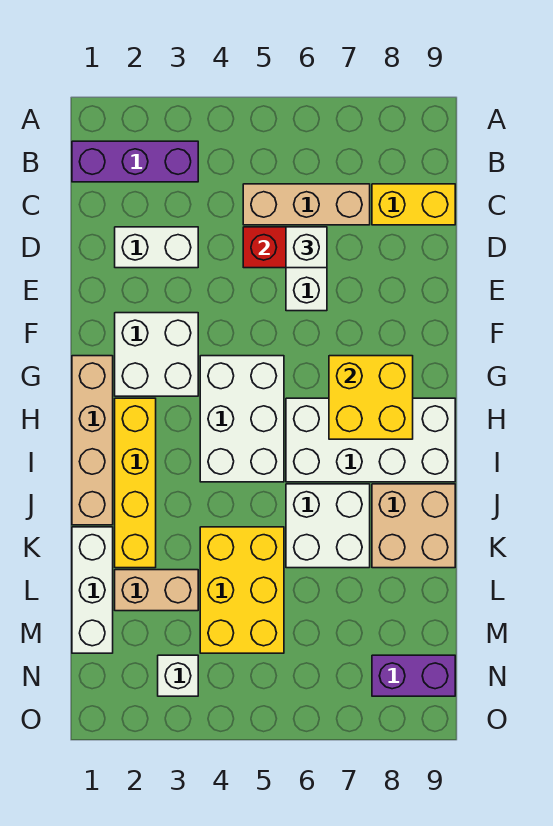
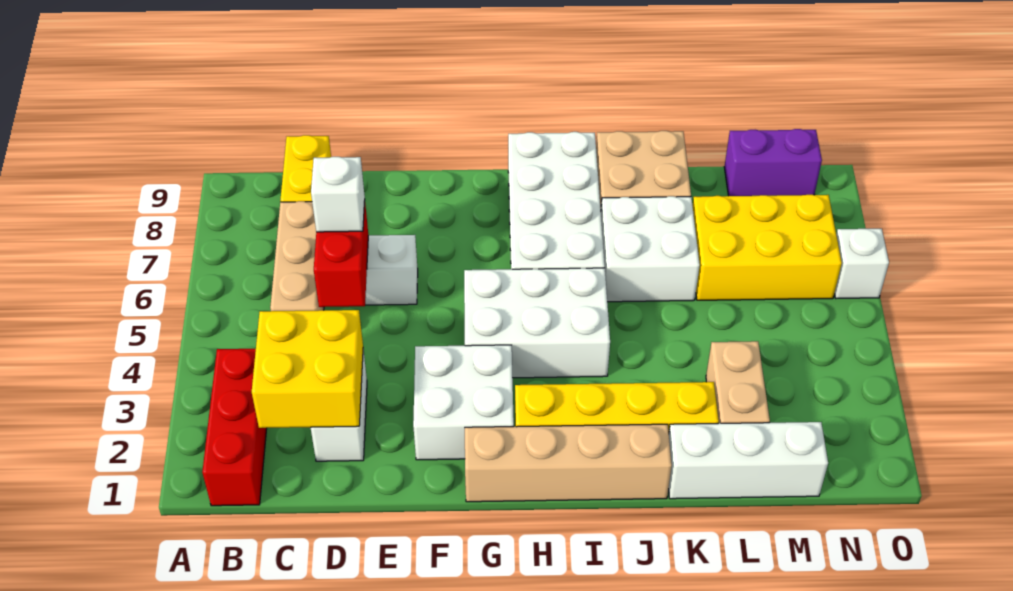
purple 1x3 brick [72,141,198,182] -> red 1x3 brick [202,349,267,506]
yellow 2x2 brick [329,356,413,439] -> yellow 2x2 brick moved to [252,310,363,428]
yellow 2x3 brick [200,527,284,653] -> yellow 2x3 brick moved to [692,195,842,300]
white 1x1 brick [158,655,198,696] -> white 1x1 brick moved to [834,229,889,298]
purple 1x2 brick [372,655,455,696] -> purple 1x2 brick turned to [724,129,822,196]

